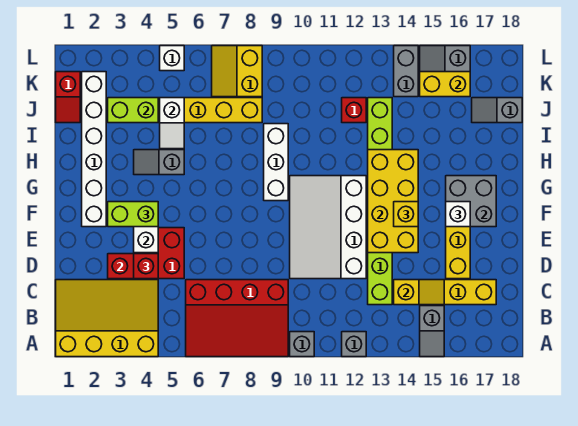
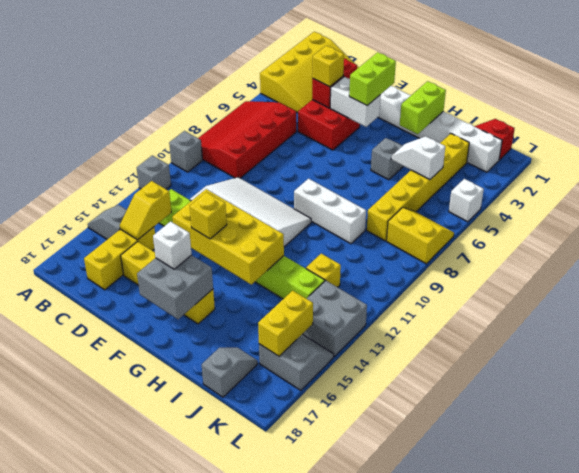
red 1x1 brick [134,254,158,279] -> yellow 1x1 brick [312,46,344,87]
lime 1x2 brick [108,98,158,123] -> lime 1x2 brick moved to [400,81,446,134]
red 1x1 brick [342,98,366,123] -> yellow 1x1 brick [306,254,341,287]
grey 1x2 brick [394,46,418,97] -> grey 2x2 brick [303,281,367,356]

